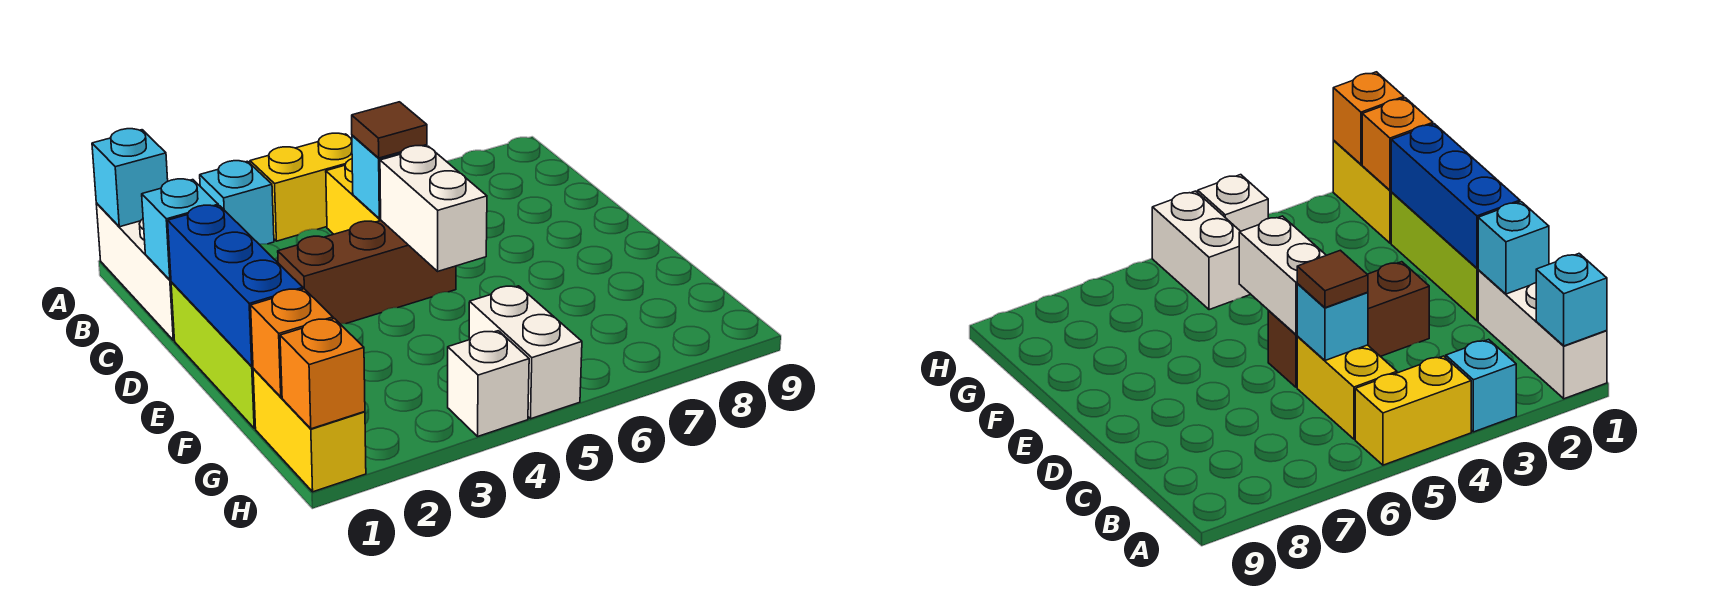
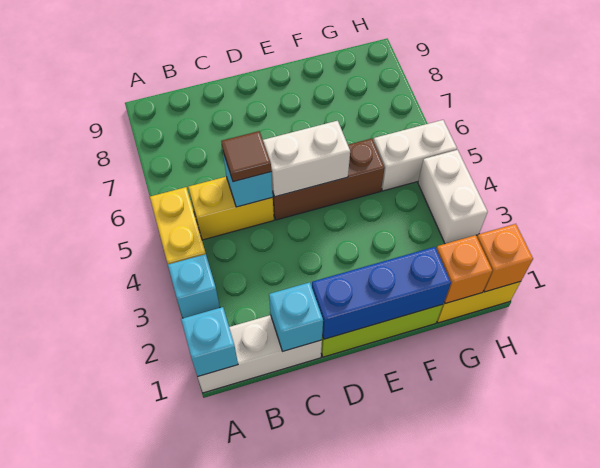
brown 1x3 brick [278,221,456,324] -> brown 1x3 brick turned to [272,139,385,220]
white 1x1 brick [448,331,529,436] -> white 1x2 brick [418,150,487,244]

